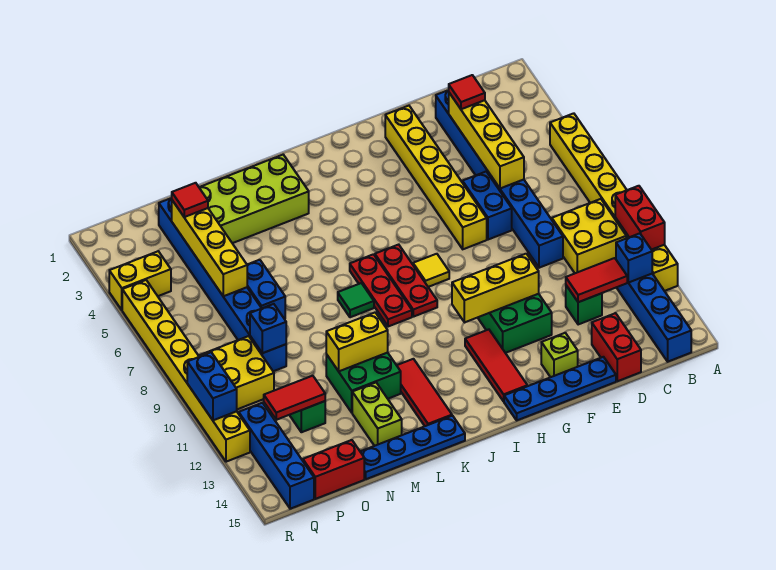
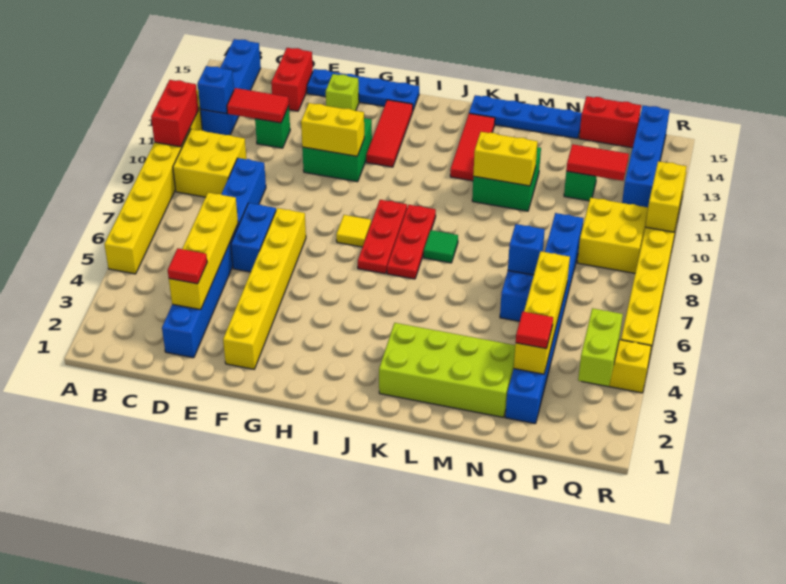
yellow 1x3 brick [452,254,539,322] -> yellow 1x2 brick [301,103,364,156]
lime 1x2 brick [352,383,402,446] -> lime 1x2 brick moved to [578,308,623,386]
blue 1x1 brick [250,304,286,353] -> blue 1x1 brick moved to [508,224,545,275]
blue 1x2 brick [187,352,237,420] -> yellow 1x2 brick [645,161,687,232]

